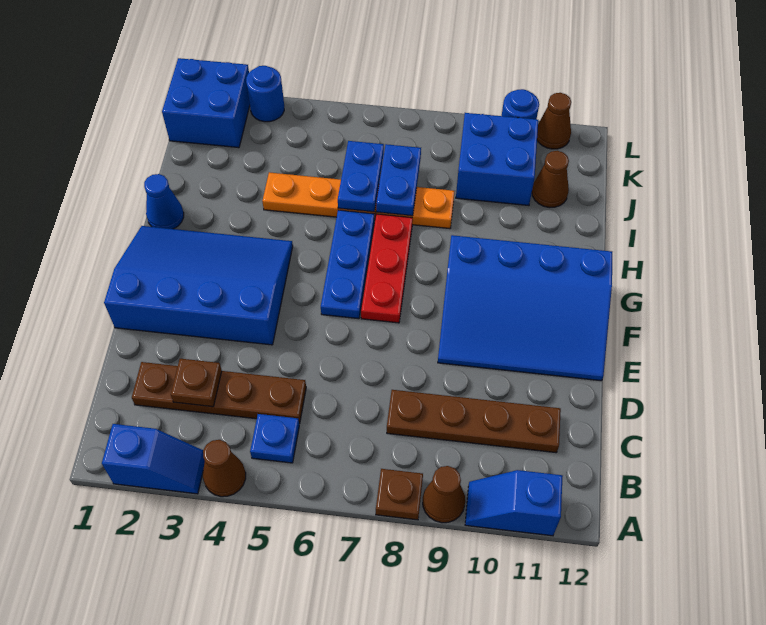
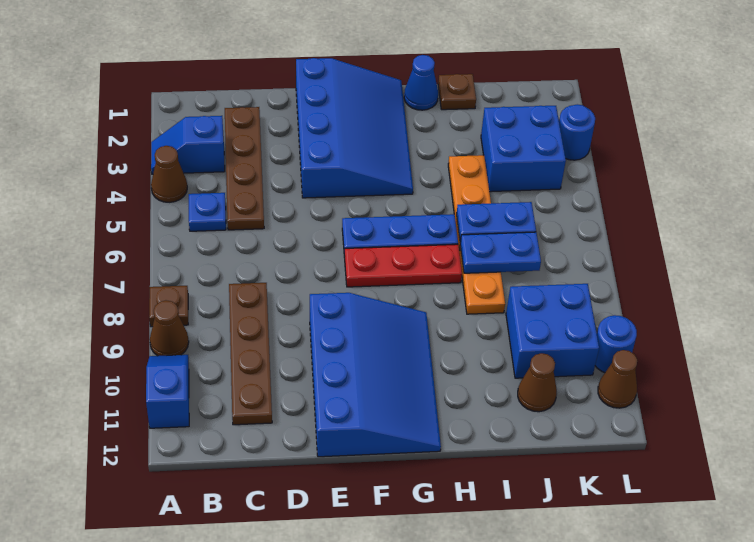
blue 1x2 slope [102,424,205,494] -> blue 1x2 slope turned to [151,116,225,174]
brown 1x1 plate [171,359,222,407] -> brown 1x1 plate moved to [438,74,476,110]
blue 3x4 slope [438,235,612,381] -> blue 3x4 slope turned to [310,293,441,457]
blue 2x2 brick [162,58,250,148] -> blue 2x2 brick moved to [481,106,566,192]

